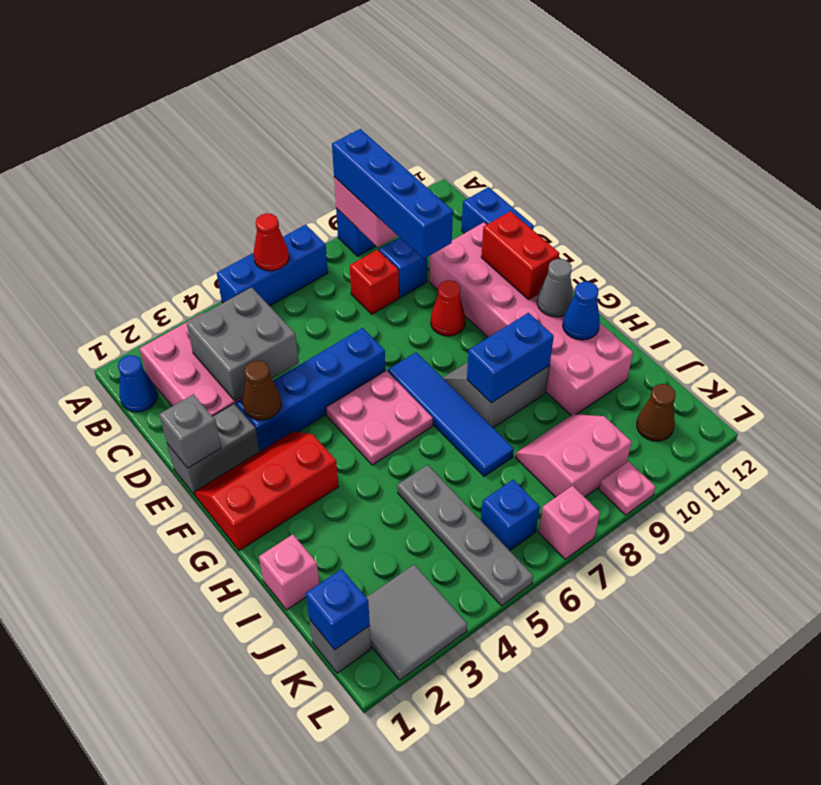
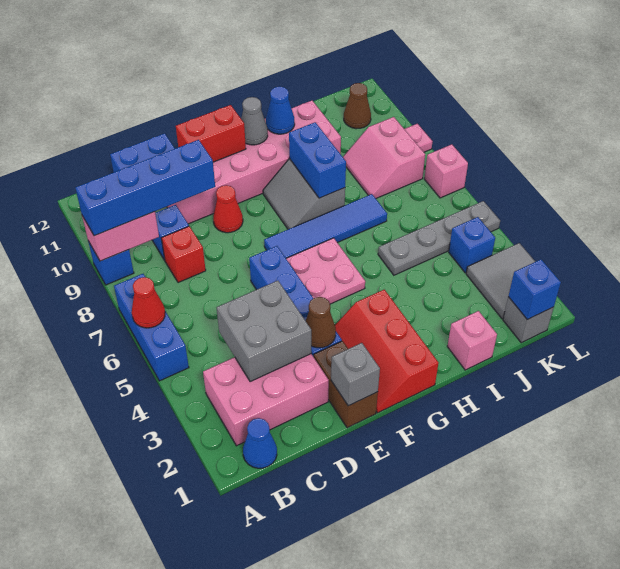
grey 1x2 brick [167,404,260,495] -> brown 1x2 brick [314,341,378,428]
blue 1x1 brick [481,480,540,551] -> blue 1x1 brick moved to [449,217,495,273]

